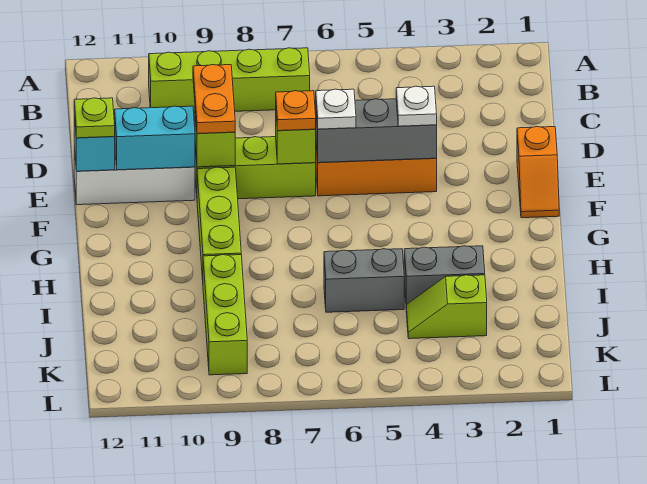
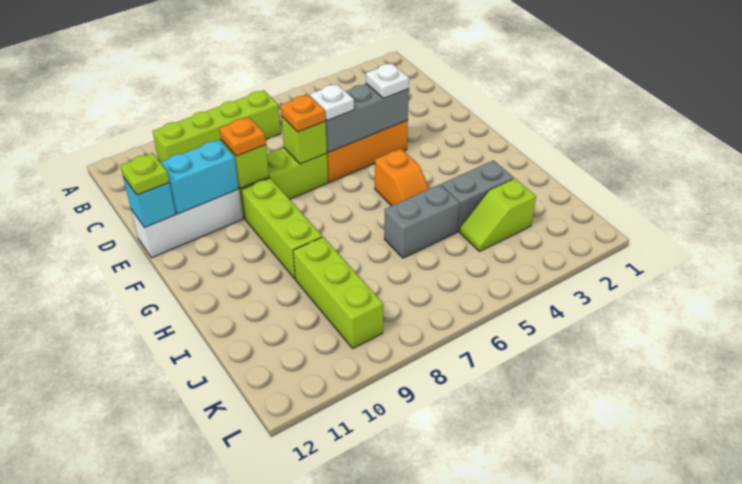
orange 1x2 plate [193,65,235,134] -> orange 1x1 plate [219,117,266,156]
orange 1x2 slope [517,127,559,218] -> orange 1x2 slope moved to [375,149,429,206]

